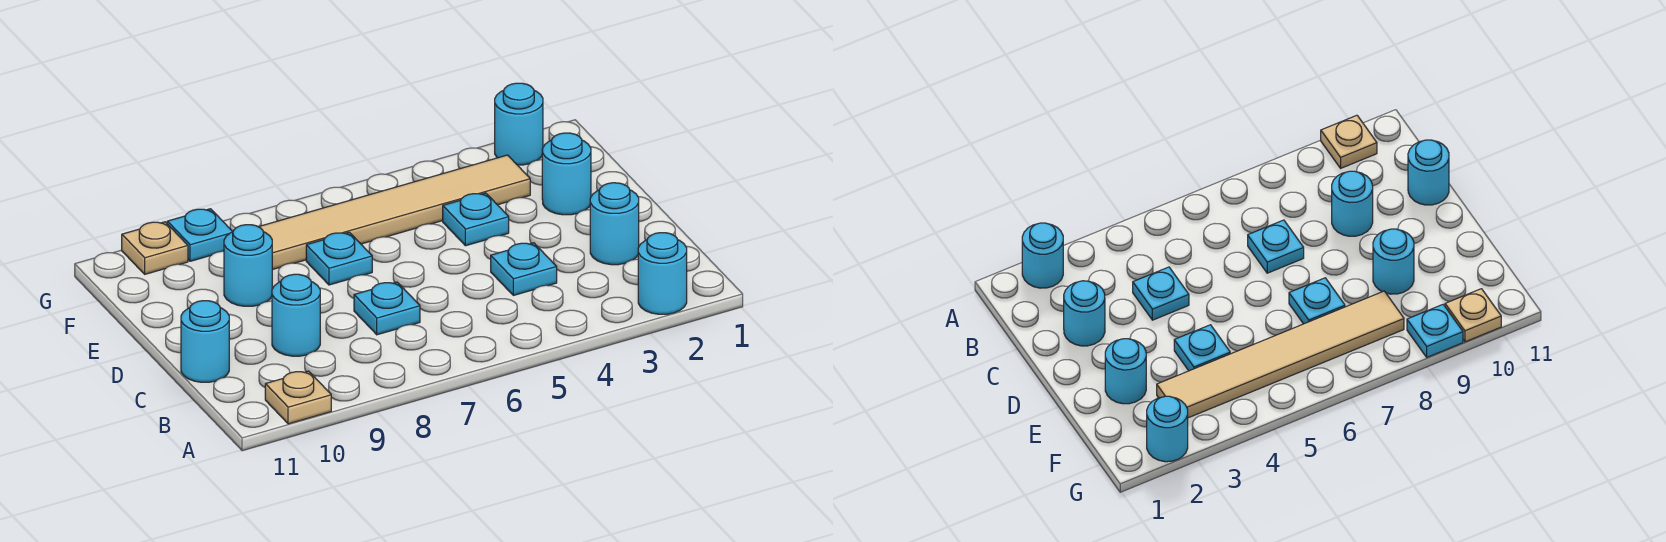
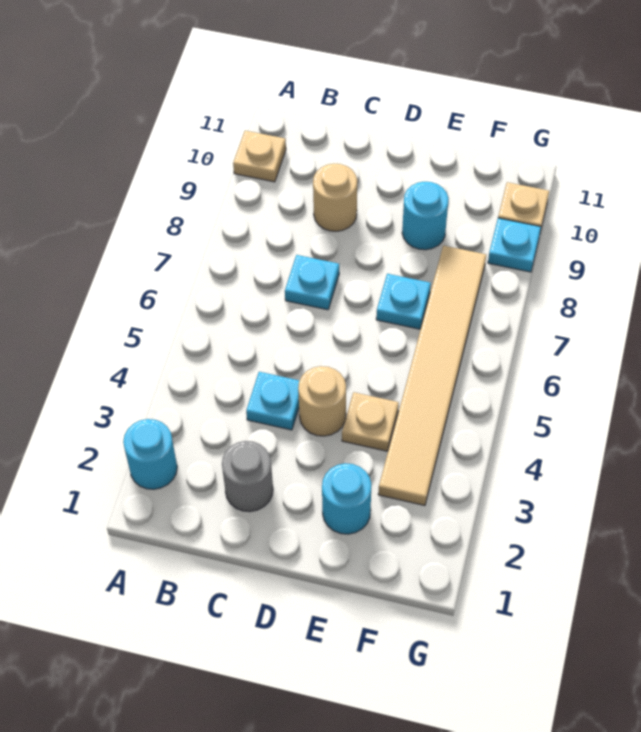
cyan 1x1 round brick [590,183,639,265] -> grey 1x1 round brick [222,441,273,512]
cyan 1x1 round brick [272,274,320,356] -> tan 1x1 round brick [313,164,357,231]
cyan 1x1 round brick [181,301,229,382] -> none
none -> tan 1x1 round brick [298,366,346,436]
cyan 1x1 plate [443,193,509,246] -> tan 1x1 plate [342,392,399,451]
cyan 1x1 round brick [495,83,543,165] -> none

